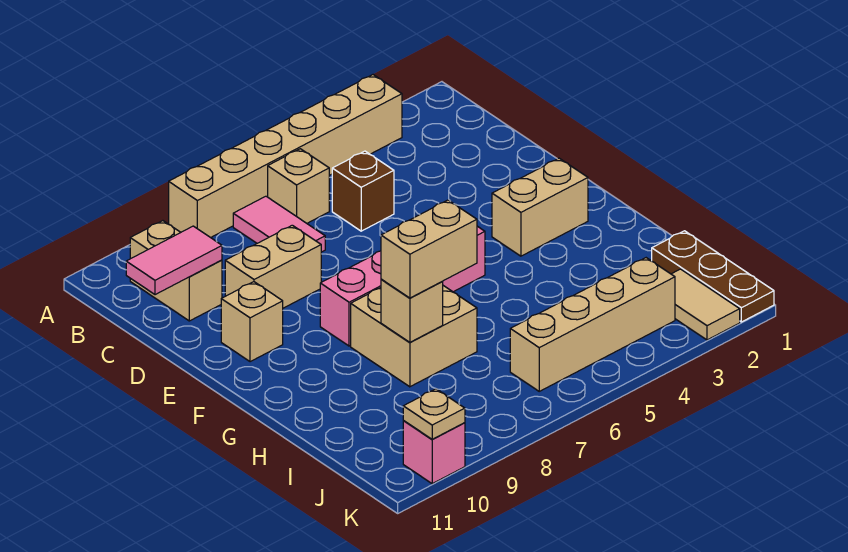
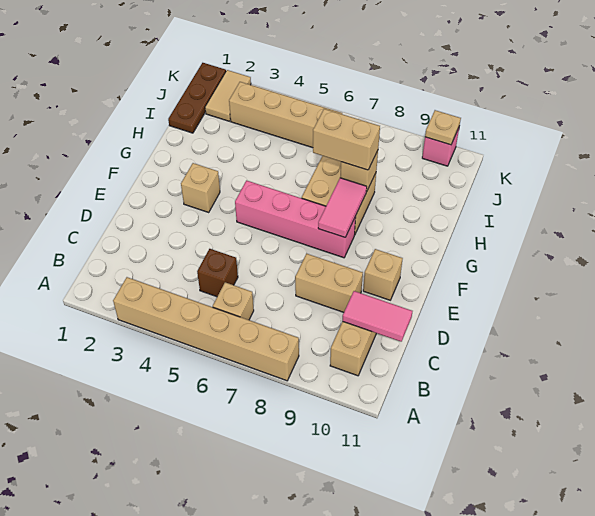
pink 1x2 tile [233,196,325,252] -> pink 1x2 tile moved to [318,178,367,237]
tan 1x2 brick [492,158,588,256] -> tan 1x1 brick [181,163,220,212]

